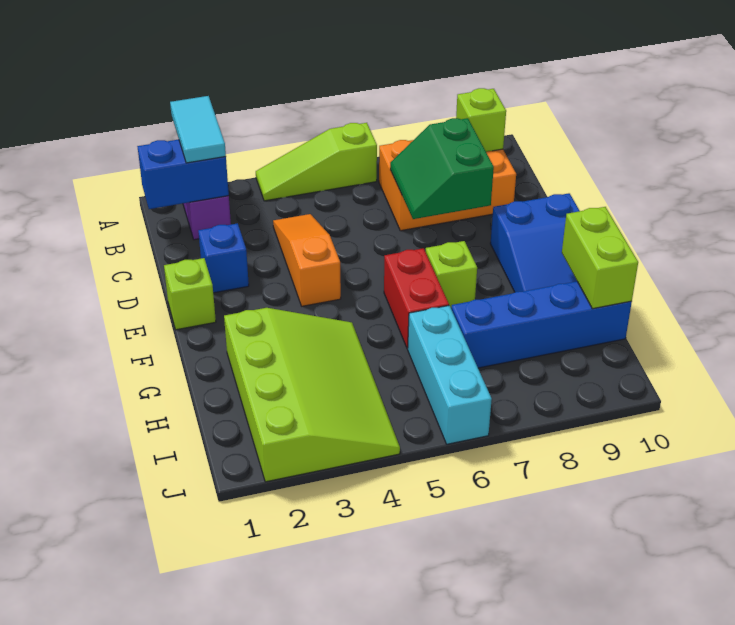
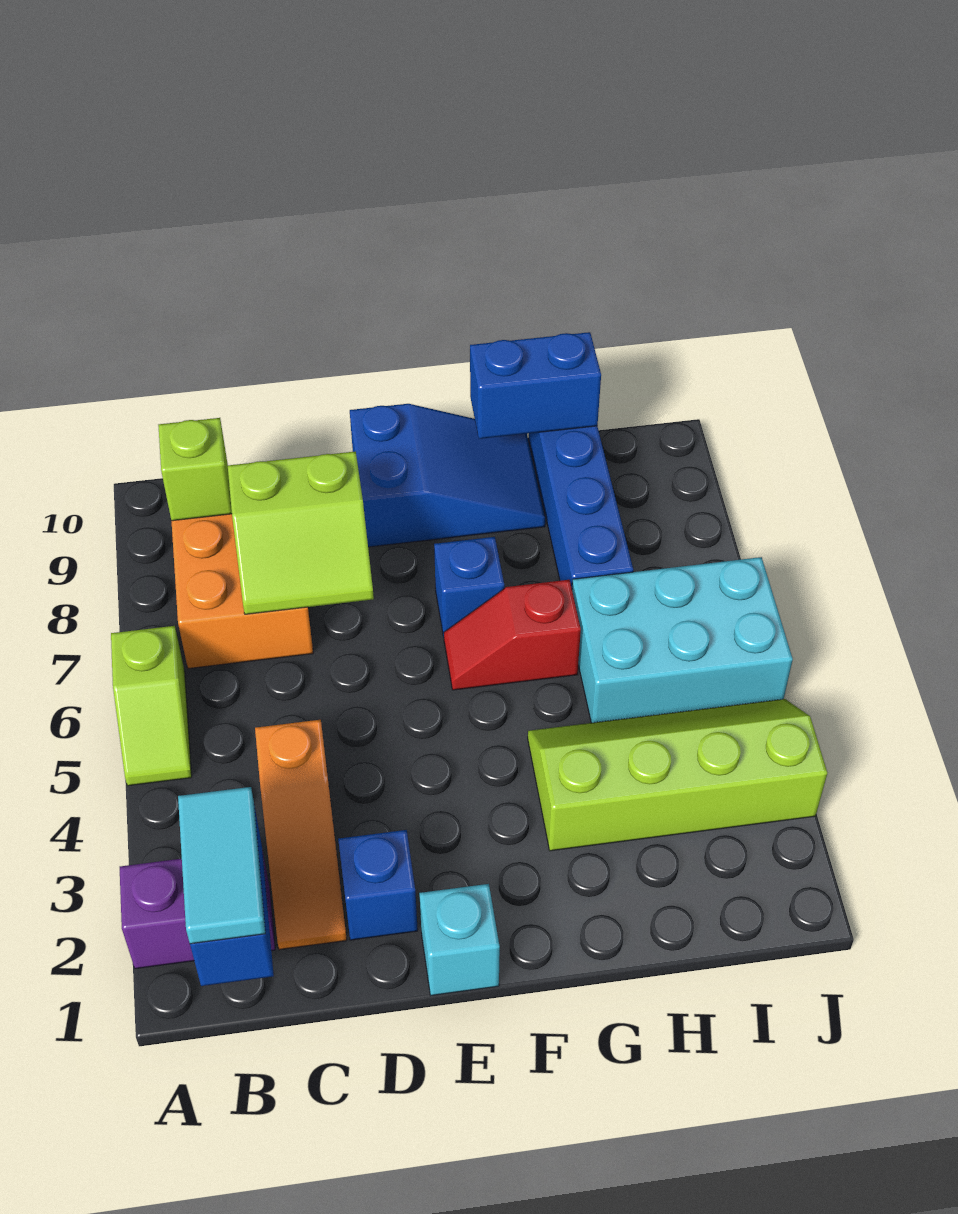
cyan 1x2 tile [170,96,226,163] -> cyan 1x2 tile turned to [178,787,265,944]
lime 1x3 slope [256,123,377,201] -> lime 1x2 slope [111,626,192,786]
orange 1x3 slope [273,214,341,306] -> orange 1x3 slope turned to [255,720,347,950]
green 2x2 slope [390,118,494,219] -> lime 2x2 slope [228,451,374,614]
lime 1x1 brick [164,258,216,330] -> cyan 1x1 brick [419,884,500,995]
red 1x2 brick [384,248,449,349] -> red 1x2 slope [444,580,581,690]
lime 1x1 brick [426,241,477,307] -> blue 1x1 brick [434,537,504,637]
lime 3x4 slope [224,308,400,482] -> lime 2x4 slope [528,699,827,851]
lime 1x2 brick [562,207,638,309] -> blue 1x2 brick [470,332,601,439]
cyan 1x3 brick [408,306,492,444] -> cyan 2x3 brick [572,557,793,723]

